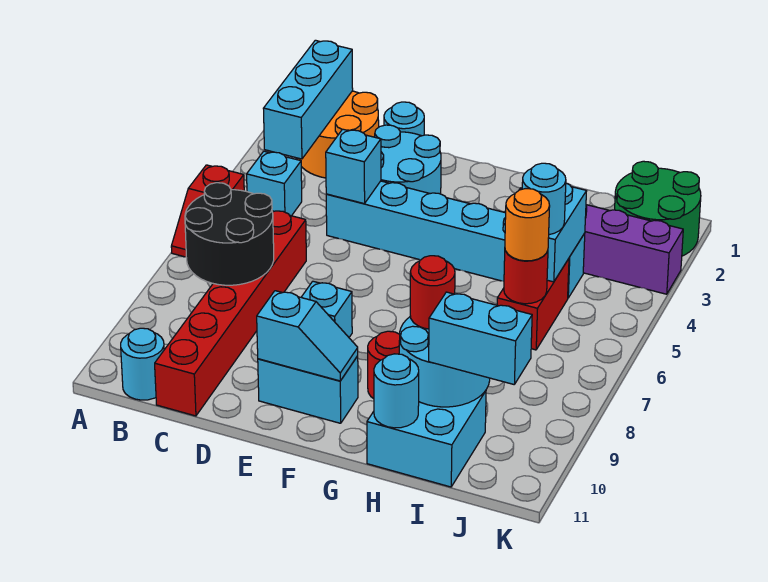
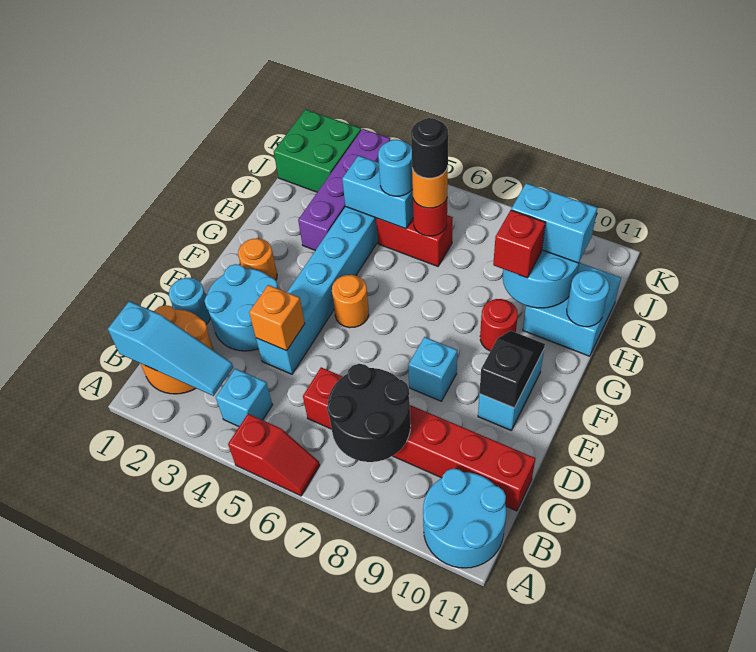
cyan 1x3 brick [263,40,353,159] -> cyan 1x3 slope [108,301,233,396]
cyan 1x1 round brick [121,328,164,400] -> cyan 2x2 round brick [423,469,506,568]
cyan 1x1 brick [326,129,381,204] -> orange 1x1 brick [249,285,305,351]
cyan 1x2 slope [257,291,358,381] -> black 1x2 slope [479,331,545,408]
none -> orange 1x1 round brick [238,238,277,280]
none -> orange 1x1 round brick [332,275,369,328]
red 1x1 round brick [410,256,455,329] -> red 1x1 brick [493,210,546,278]
none -> black 1x1 round brick [411,118,448,178]
cyan 1x2 brick [429,292,532,384] -> cyan 1x2 brick turned to [511,183,597,263]
green 2x2 round brick [615,161,701,256] -> green 2x2 brick [274,109,361,192]

